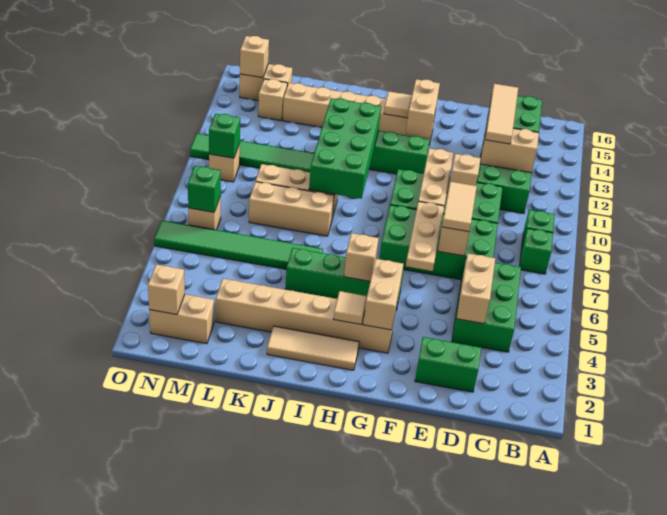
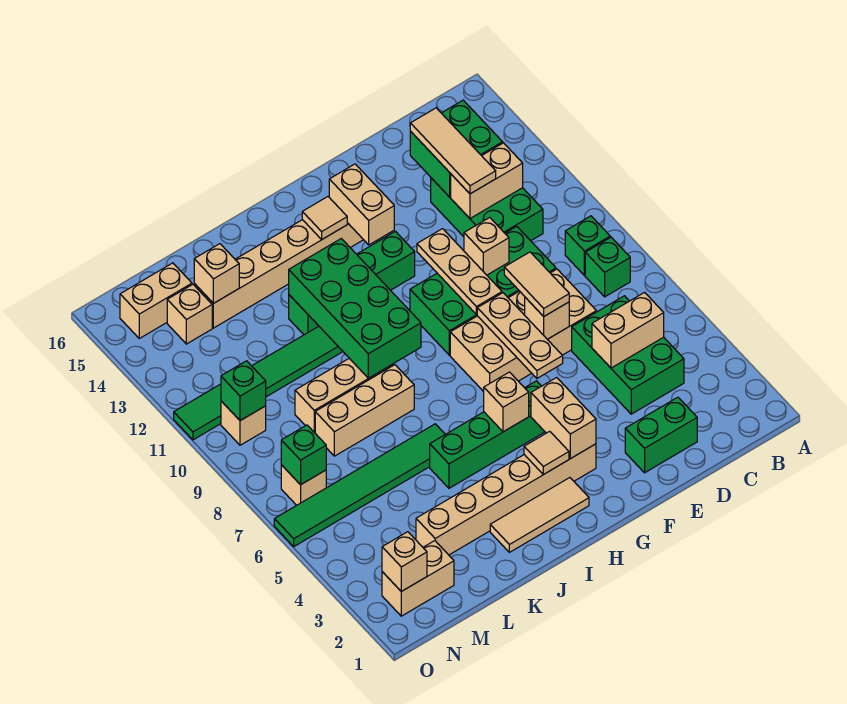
tan 1x2 brick [456,254,495,324] -> tan 1x2 brick turned to [592,293,664,368]
green 2x4 brick [379,205,498,280] -> tan 2x4 brick [450,269,596,392]
tan 1x1 brick [240,36,269,78] -> tan 1x1 brick moved to [194,244,239,303]

